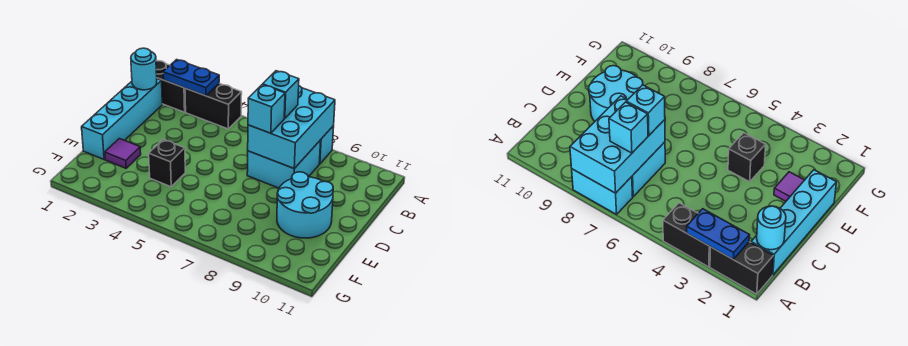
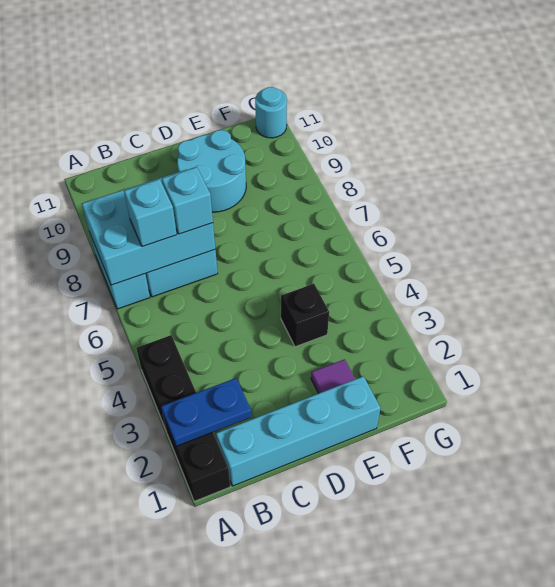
blue 1x2 plate [163,60,219,96] -> blue 1x2 plate turned to [161,378,252,446]
cyan 1x1 round brick [131,48,157,90] -> cyan 1x1 round brick moved to [255,87,287,138]

